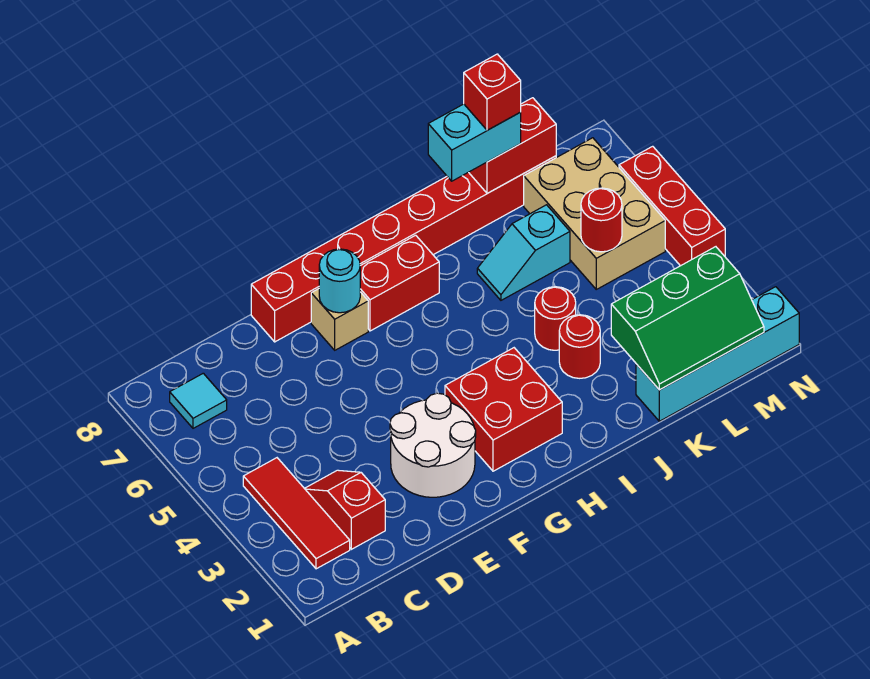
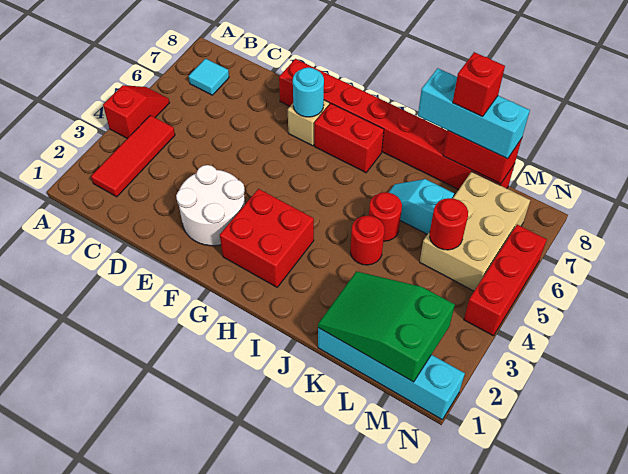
red 1x2 slope [304,470,385,549] -> red 1x2 slope moved to [103,85,169,139]
red 1x1 round brick [559,315,600,378] -> red 1x1 round brick moved to [369,192,402,241]
cyan 1x2 brick [428,104,521,181] -> cyan 1x3 brick [418,68,530,159]
green 2x3 slope [611,247,764,390] -> green 2x3 slope turned to [318,271,455,382]

